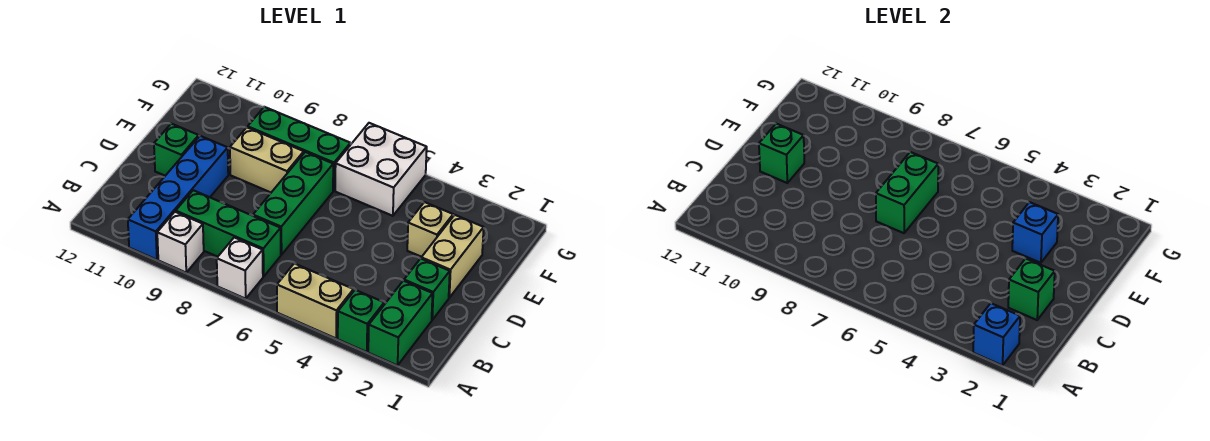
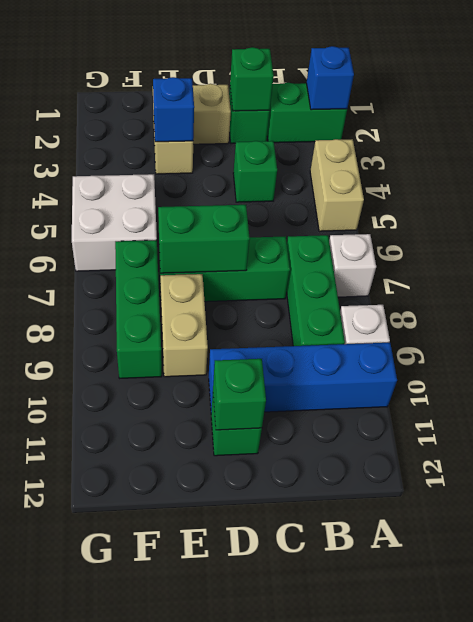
green 1x1 brick [338,290,384,352] -> green 1x1 brick moved to [233,141,277,202]

